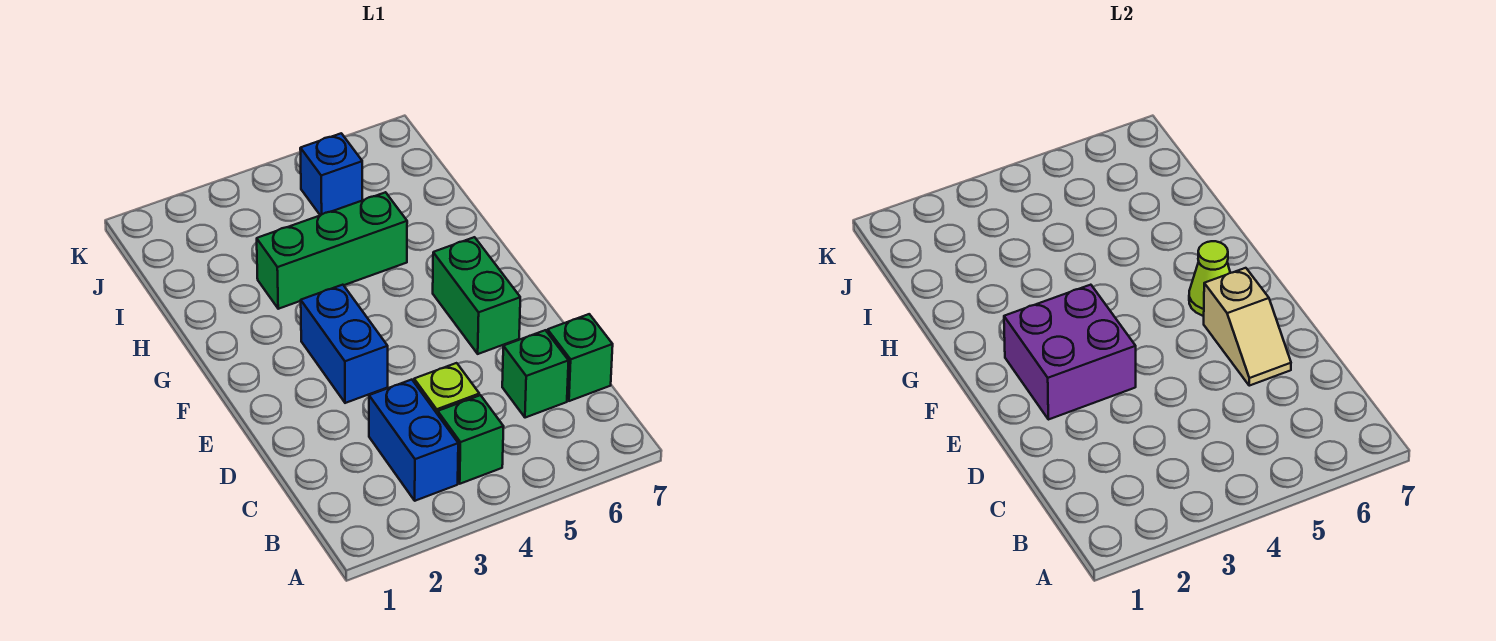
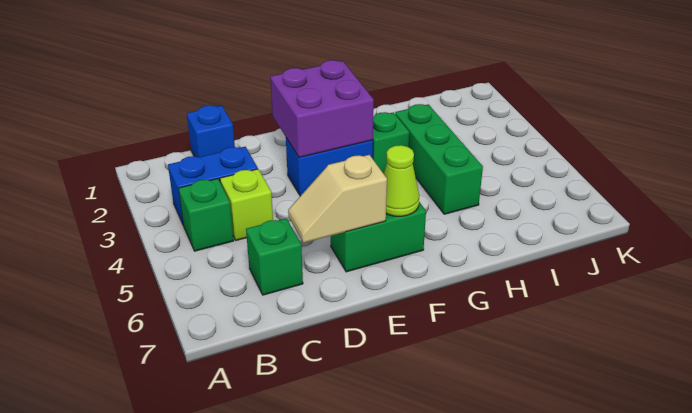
green 1x1 brick [548,314,613,401] -> green 1x1 brick moved to [372,112,409,174]
blue 1x1 brick [300,133,362,215] -> blue 1x1 brick moved to [187,105,235,157]

